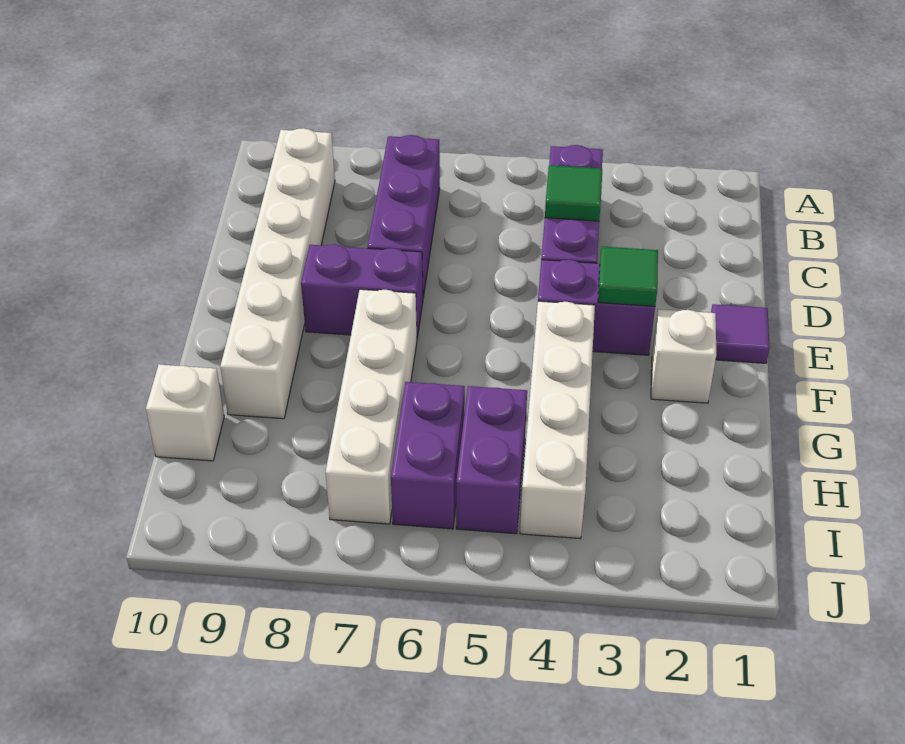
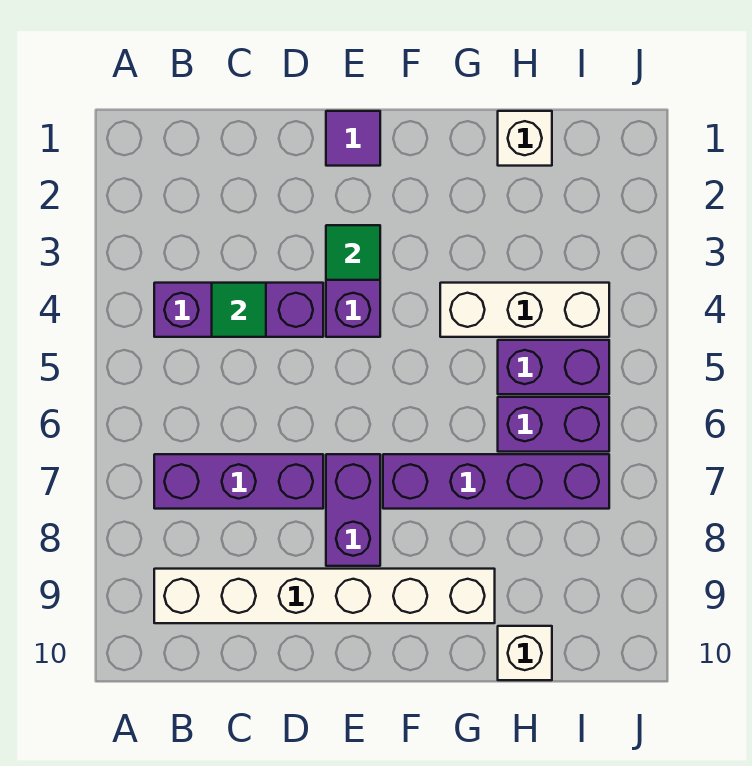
white 1x1 brick [651,309,716,403] -> white 1x1 brick moved to [498,111,552,166]
white 1x4 brick [520,301,595,539] -> white 1x3 brick [440,283,609,337]
white 1x4 brick [325,289,417,524] -> purple 1x4 brick [383,454,609,509]

